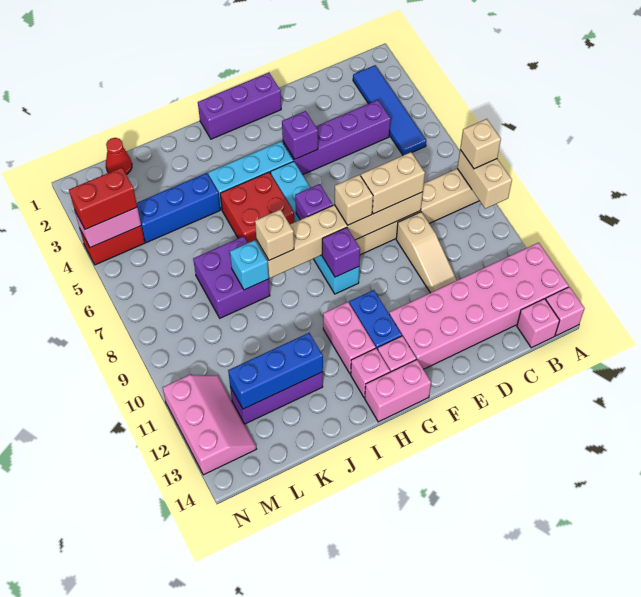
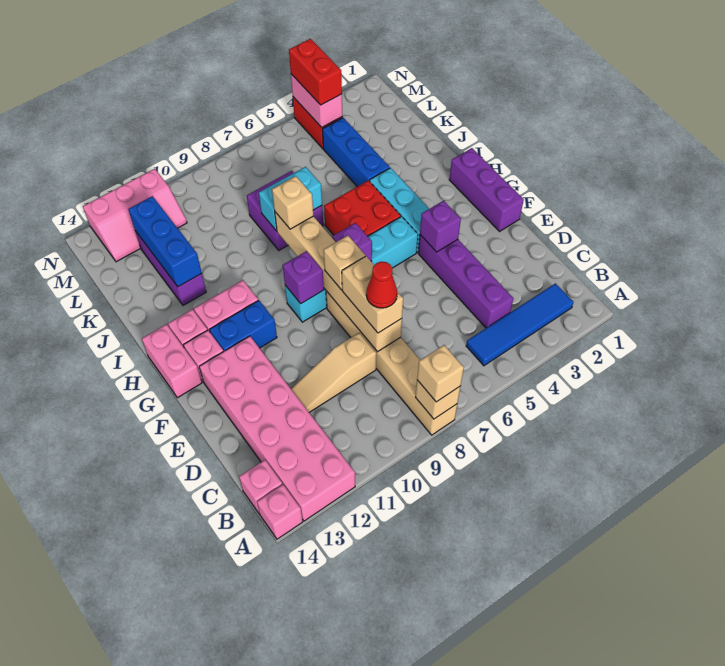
tan 1x2 brick [457,150,512,209] -> tan 1x1 brick [416,380,461,419]
cyan 1x1 brick [230,240,269,290] -> cyan 1x2 brick [259,167,322,231]
red 1x1 cone [106,138,132,175] -> red 1x1 cone moved to [366,261,397,308]

